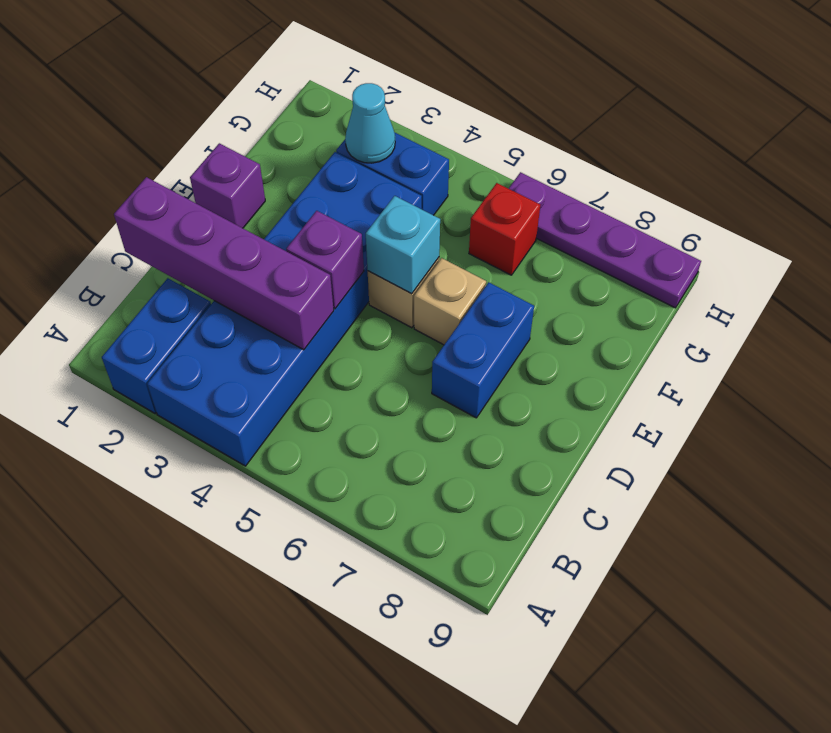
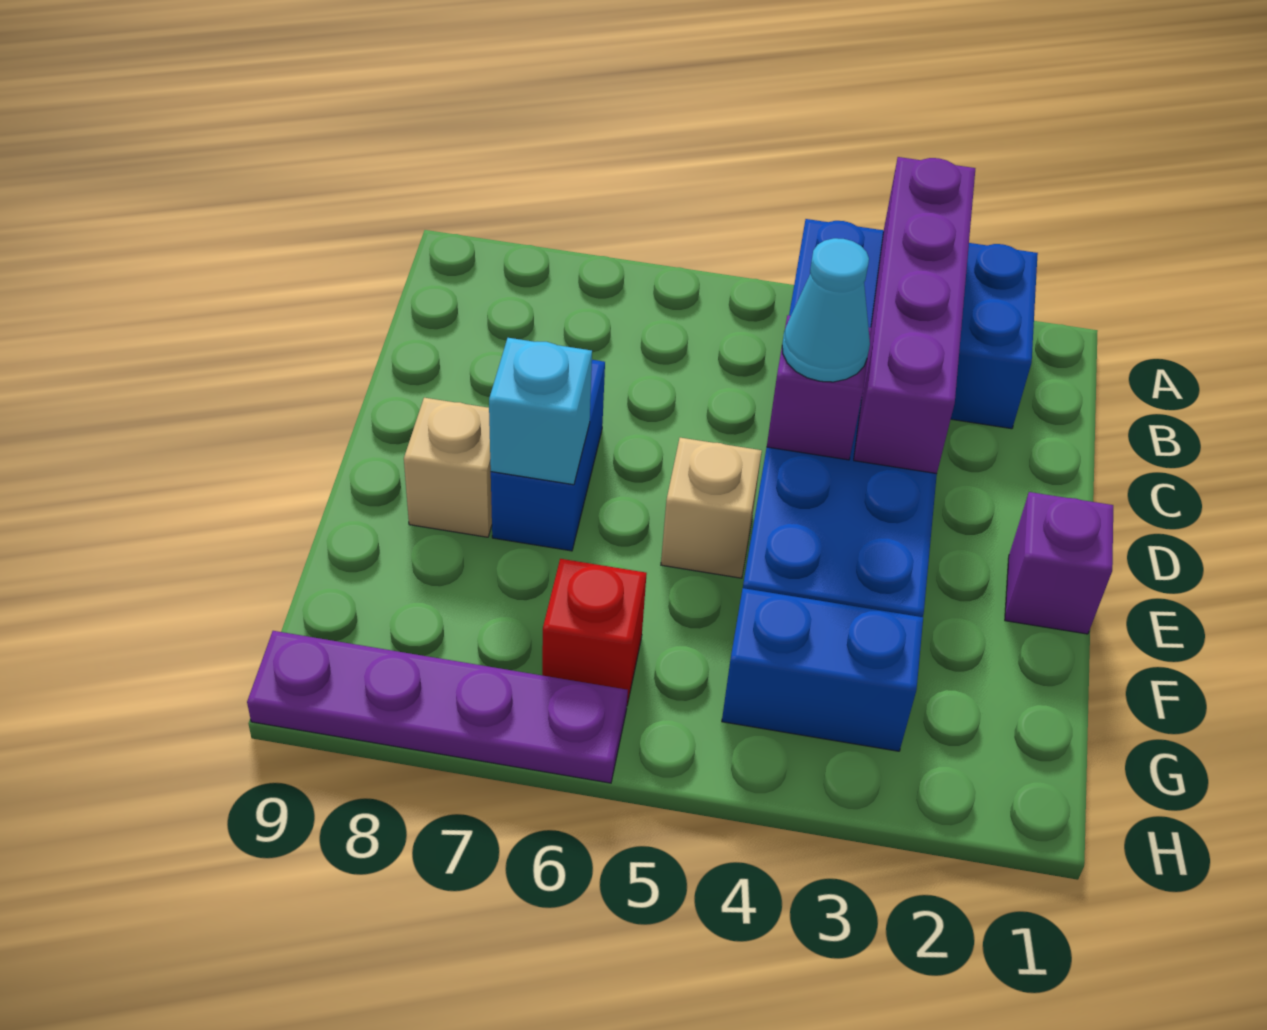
purple 1x4 brick [114,177,334,350] -> purple 1x4 brick turned to [854,157,975,474]
cyan 1x1 brick [366,196,440,294] -> cyan 1x1 brick moved to [489,338,592,485]
tan 1x1 brick [414,258,486,345] -> tan 1x1 brick moved to [404,398,492,537]
cyan 1x1 cone [345,83,395,163] -> cyan 1x1 cone moved to [782,238,870,382]

